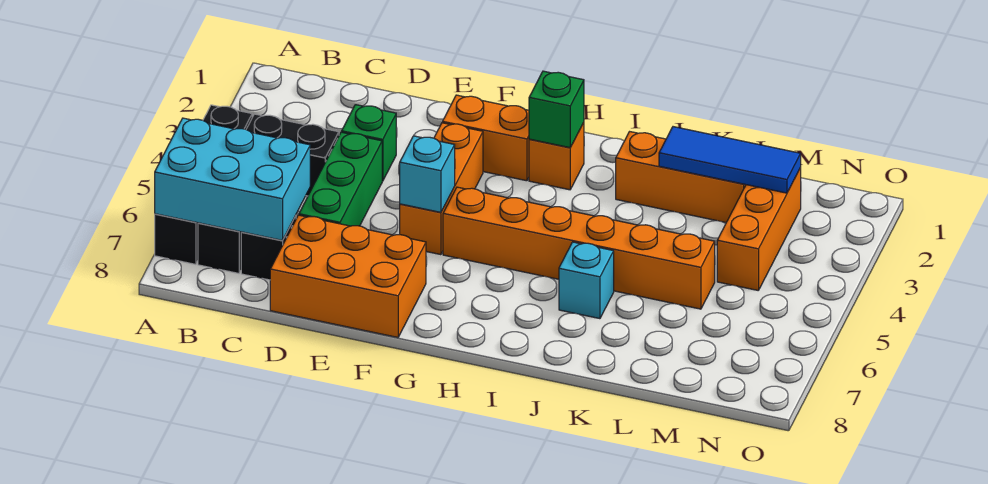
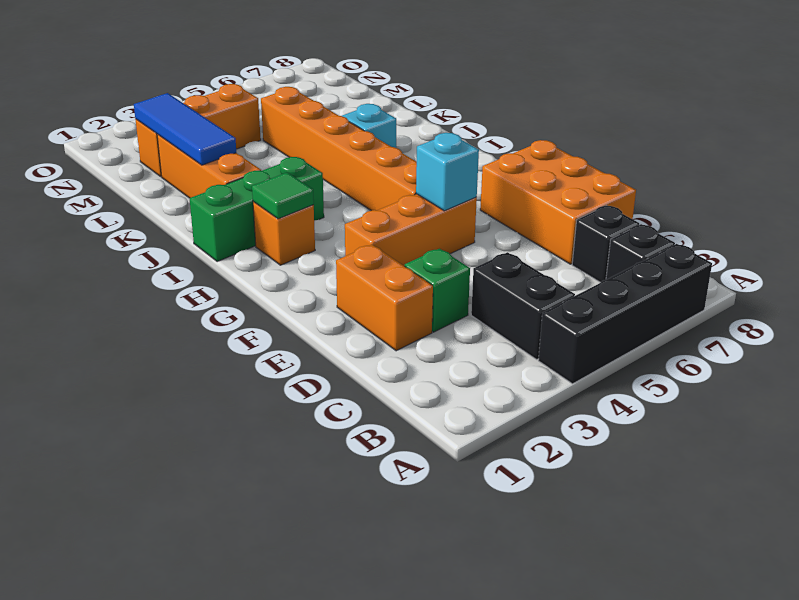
cyan 2x3 brick [155,118,310,240] -> none
green 1x3 brick [299,132,382,226] -> green 1x3 brick moved to [190,157,324,262]
orange 1x2 brick [443,95,529,181] -> orange 1x2 brick moved to [336,245,433,351]
green 1x1 brick [529,71,584,148] -> green 1x1 tile [252,172,314,219]

